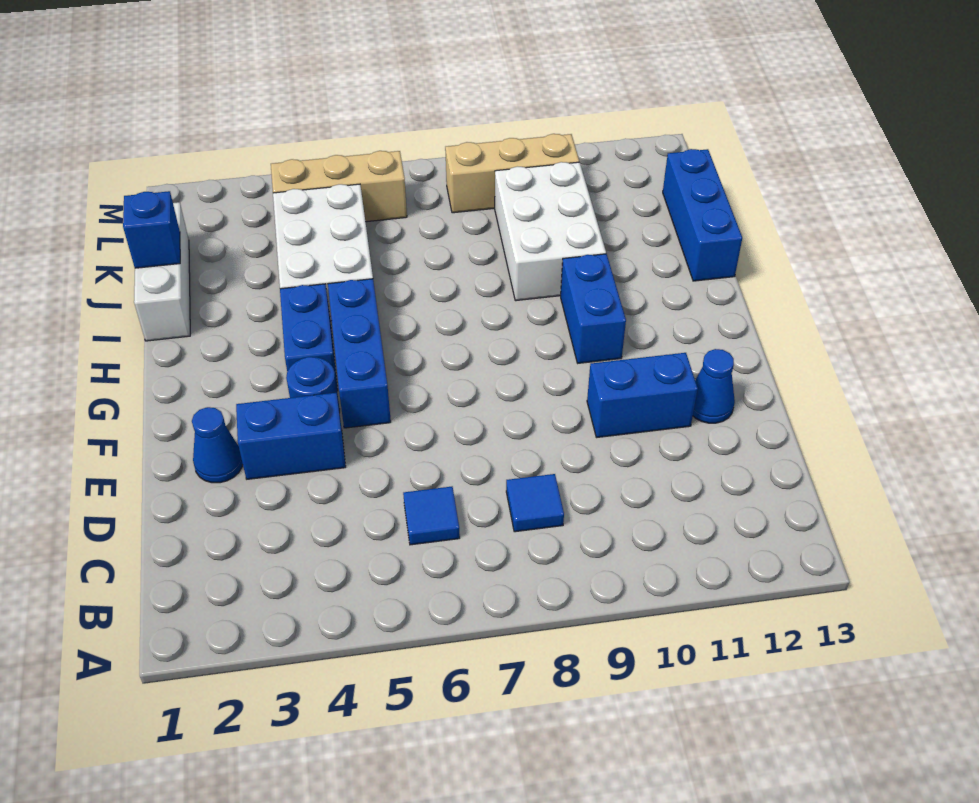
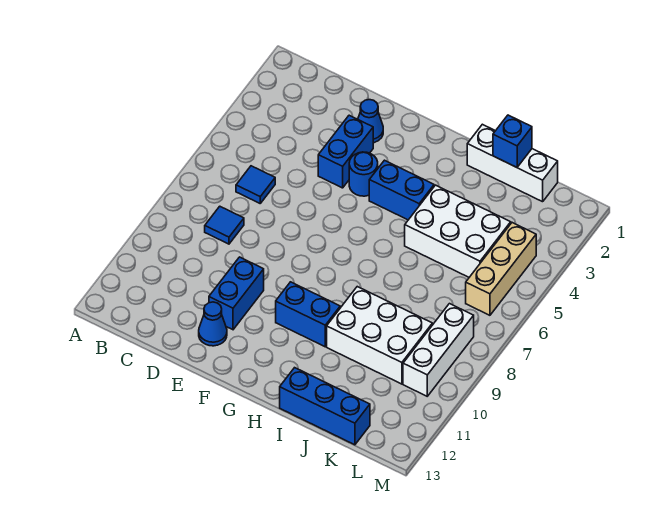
blue 1x3 brick [328,279,391,428] -> none
tan 1x3 brick [445,134,579,213] -> white 1x3 brick [403,304,474,396]

